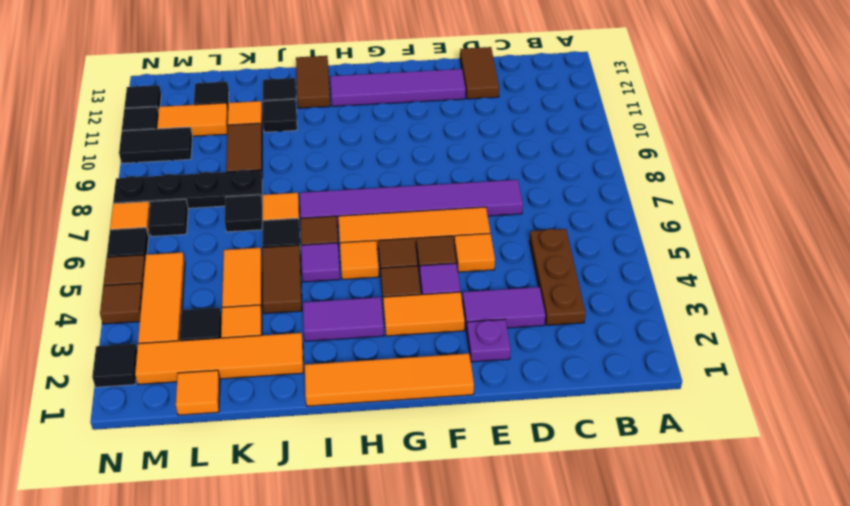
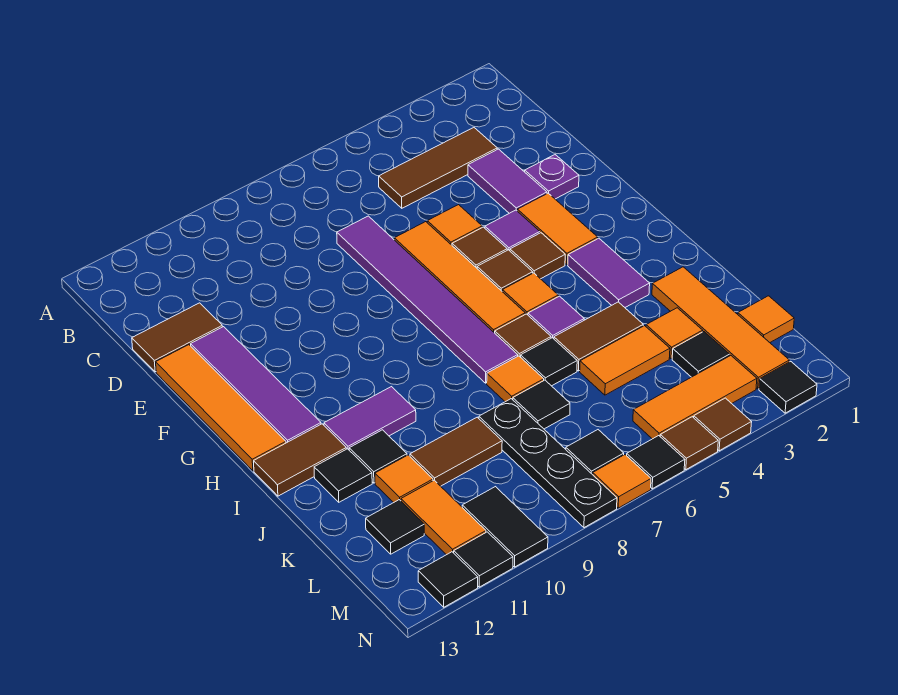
brown 1x3 plate [529,229,586,325] -> brown 1x3 tile [379,128,497,208]
orange 1x4 tile [305,353,474,406] -> orange 1x4 tile moved to [156,345,286,471]
none -> purple 1x2 tile [324,387,416,450]

